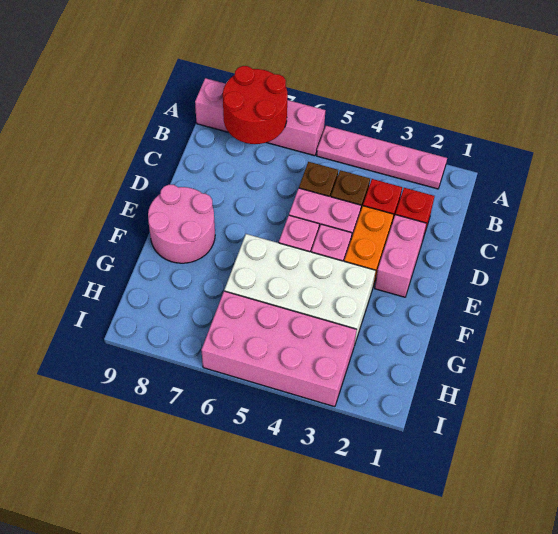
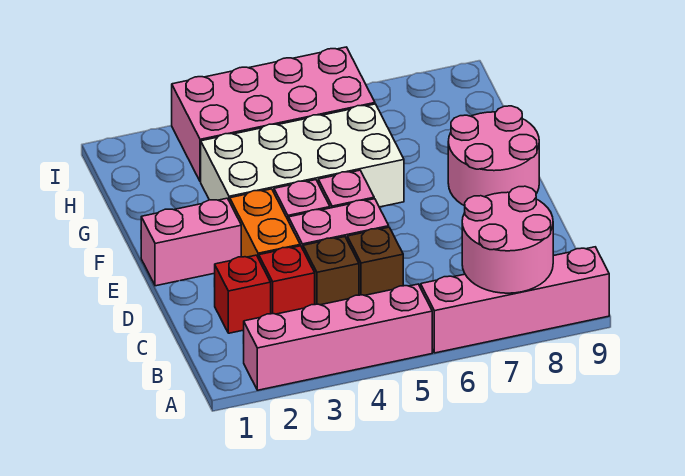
pink 1x4 plate [317,126,447,189] -> pink 1x4 brick [243,284,432,390]
red 2x2 round brick [223,66,288,144] -> pink 2x2 round brick [462,186,553,293]
pink 1x2 brick [375,215,426,297] -> pink 1x2 brick turned to [141,198,241,286]

